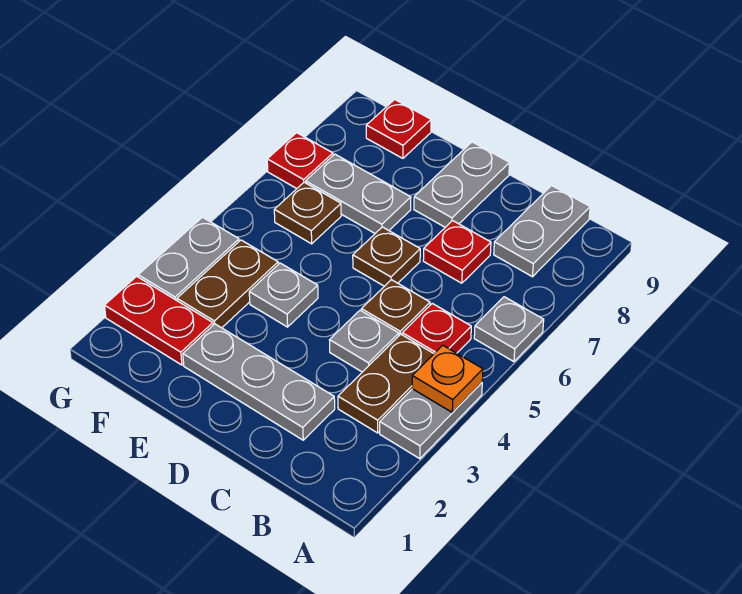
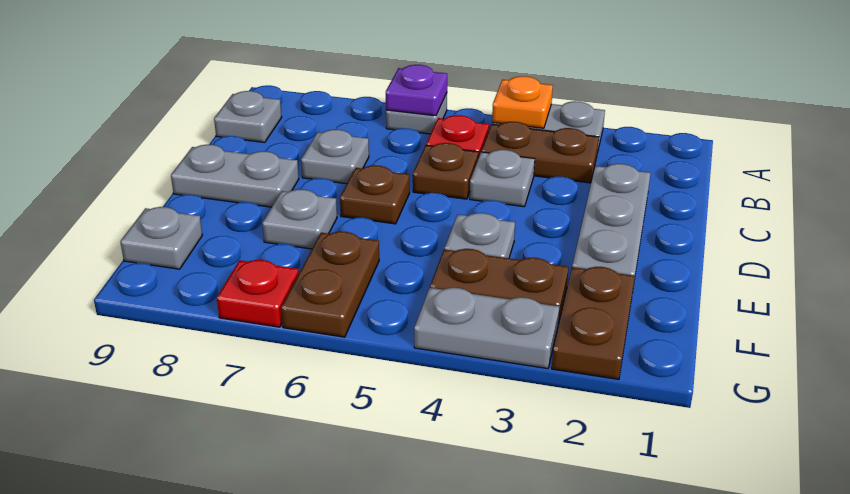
none -> purple 1x1 plate [386,65,447,116]
grey 1x2 plate [494,186,590,277] -> grey 1x1 plate [214,91,282,142]
red 1x1 plate [423,221,491,283] -> grey 1x1 plate [301,130,369,184]
grey 1x2 plate [306,154,411,233] -> grey 1x1 plate [262,189,337,249]
red 1x2 plate [104,276,213,365] -> brown 1x2 plate [552,267,635,379]
brown 1x1 plate [274,182,341,244] -> brown 1x2 plate [281,231,379,337]
red 1x1 plate [366,99,431,158] -> grey 1x1 plate [120,207,202,269]

